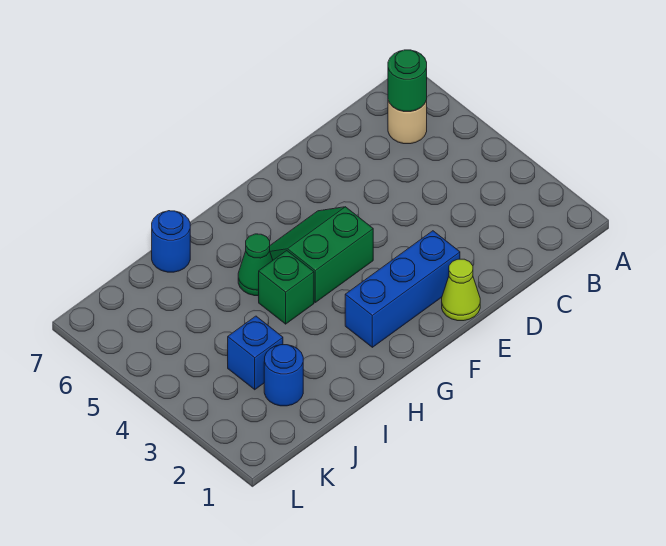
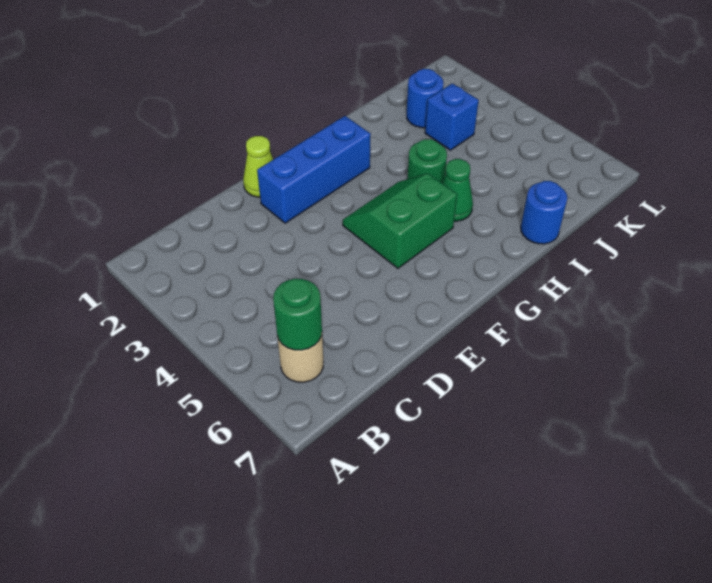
green 2x2 slope [270,207,373,302] -> green 2x2 slope turned to [343,174,457,268]
green 1x1 brick [259,251,314,324] -> green 1x1 round brick [408,139,447,183]

